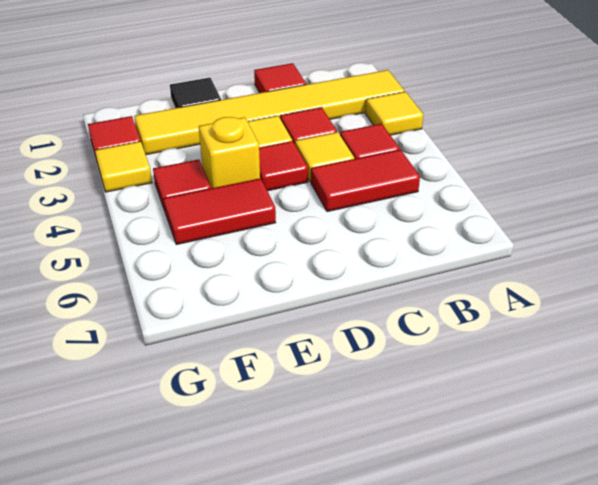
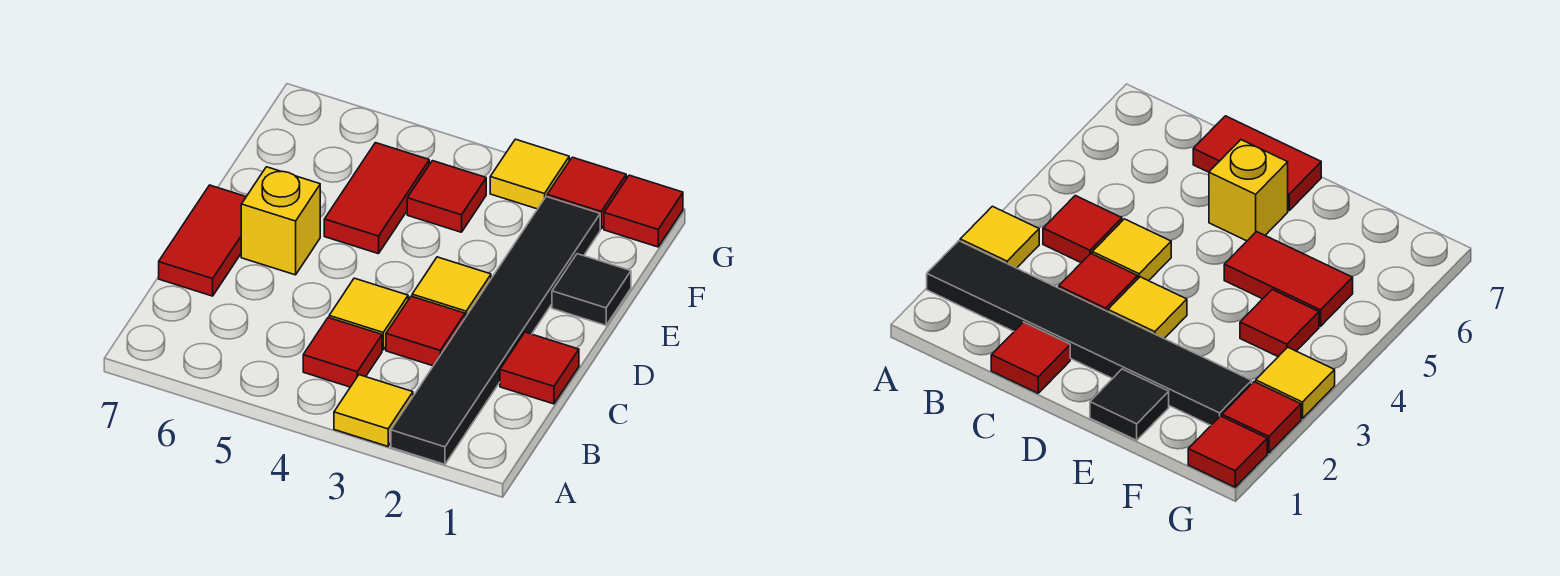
yellow 1x6 tile [134,70,405,155] -> black 1x6 tile [391,197,600,464]
red 1x2 tile [311,150,420,212] -> red 1x2 tile moved to [159,185,246,296]
red 1x1 tile [259,141,308,191] -> red 1x1 tile moved to [604,175,683,247]
yellow 1x1 brick [199,117,260,188] -> yellow 1x1 brick moved to [241,167,320,275]

